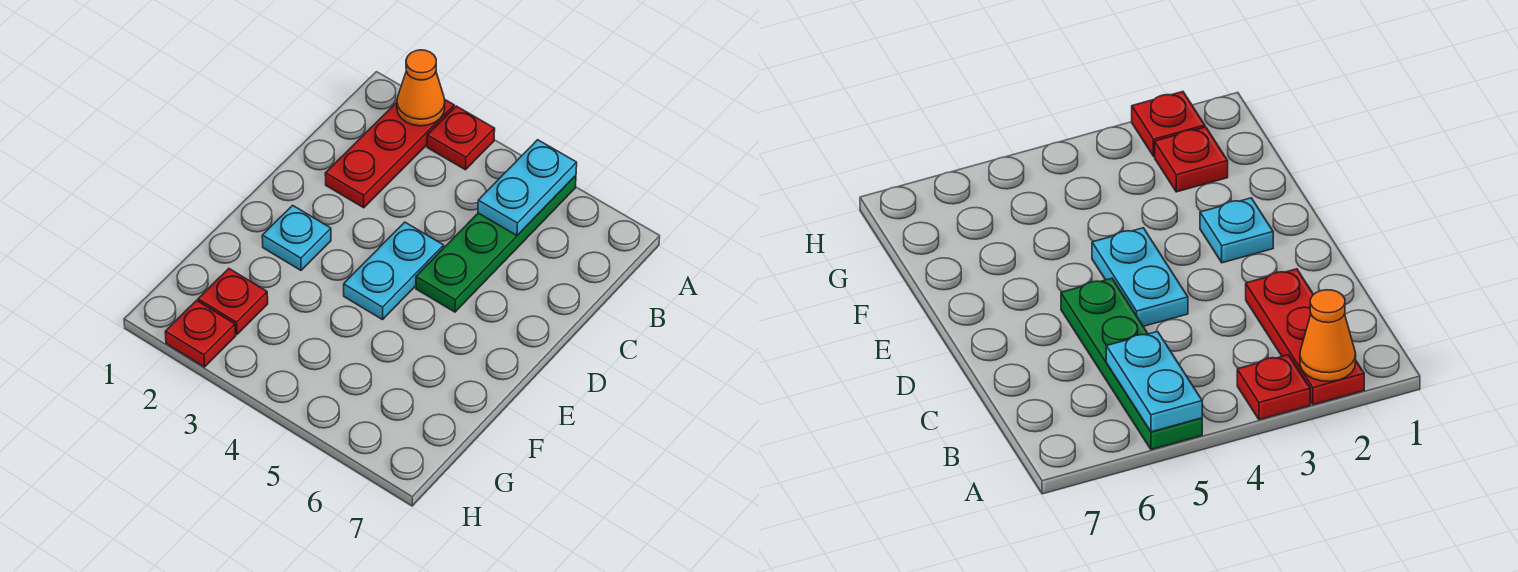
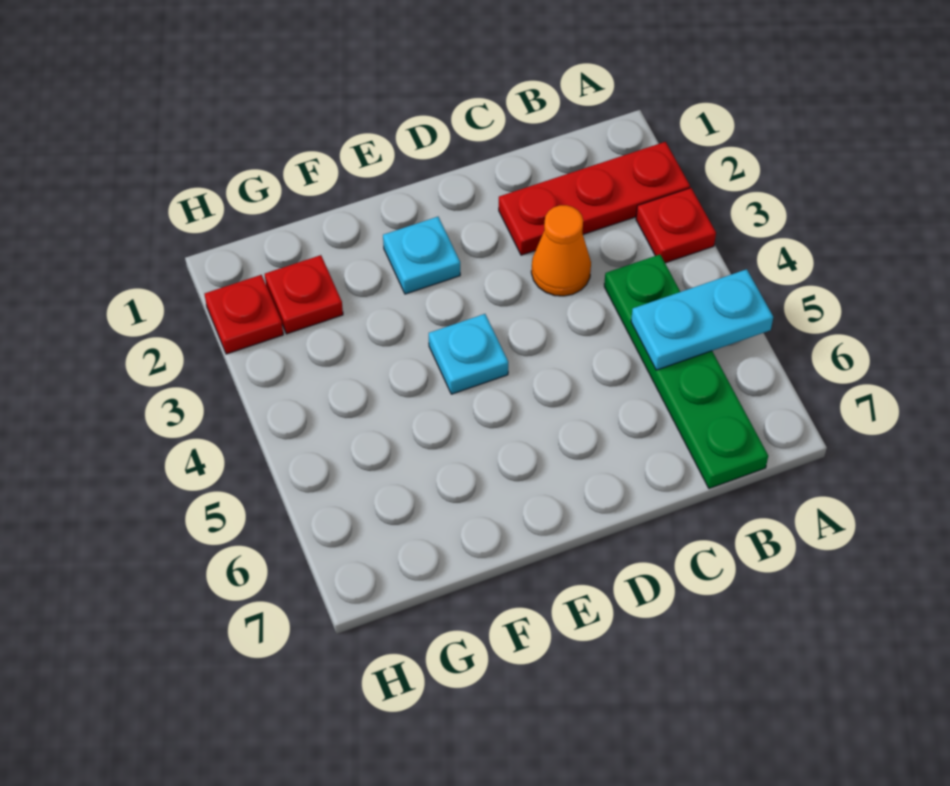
orange 1x1 cone [397,50,445,126] -> orange 1x1 cone moved to [531,205,591,296]
green 1x4 plate [416,176,576,312] -> green 1x4 plate turned to [604,255,768,489]
cyan 1x2 plate [344,222,444,320] -> cyan 1x1 plate [429,314,508,394]

